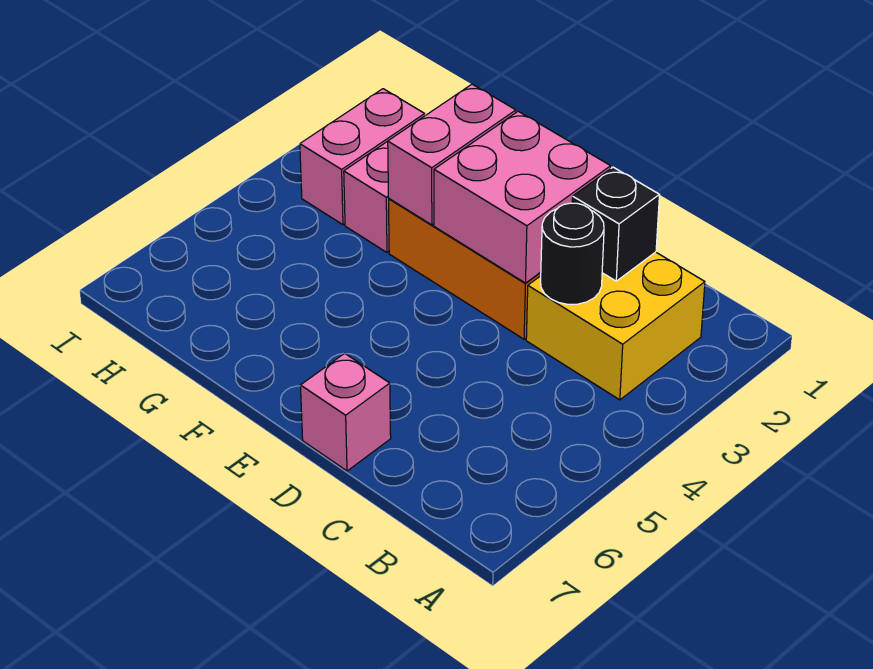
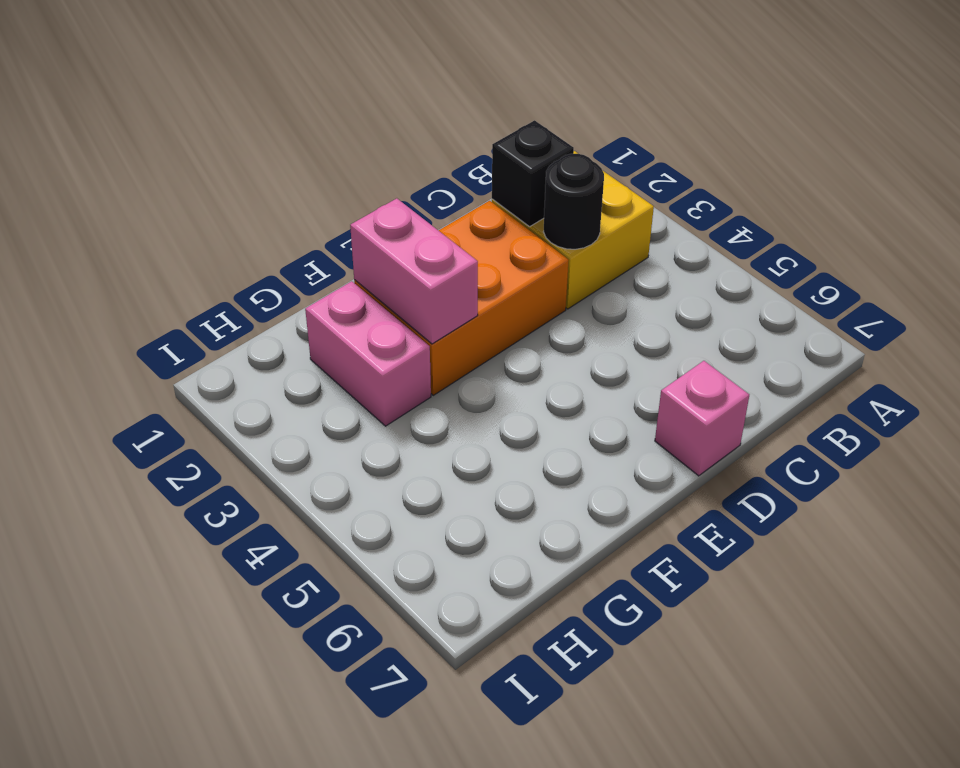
pink 2x2 brick [434,111,611,283] -> none
pink 1x2 brick [300,89,425,225] -> none

